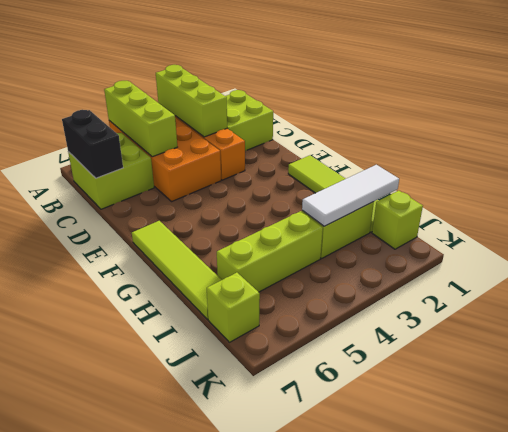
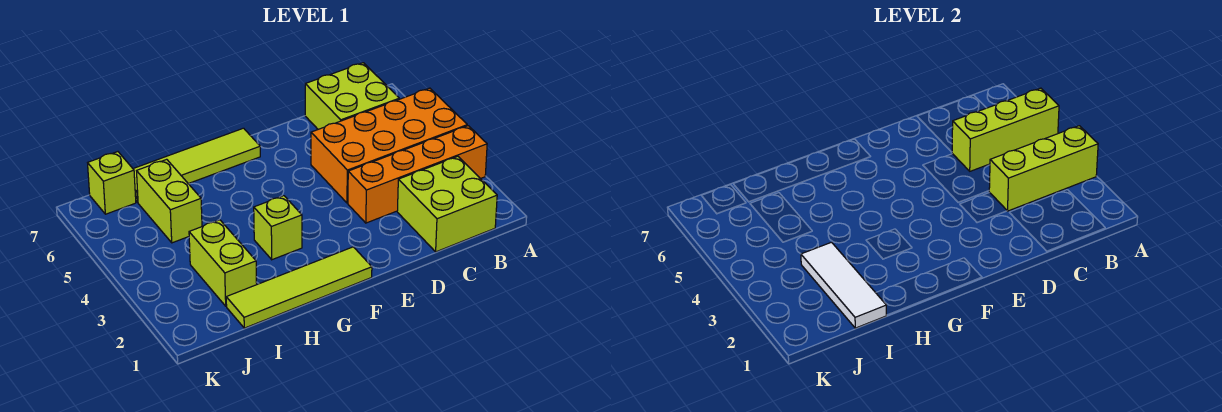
black 1x2 brick [62,110,123,178] -> none
lime 1x3 brick [217,211,323,292] -> lime 1x2 brick [137,159,202,243]
lime 1x1 brick [372,191,423,249] -> lime 1x1 brick moved to [254,196,302,260]

